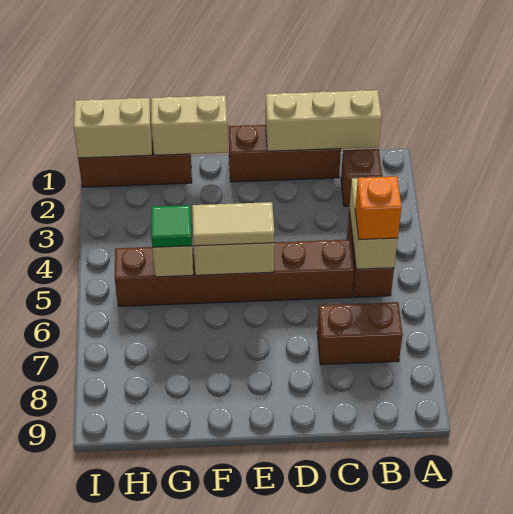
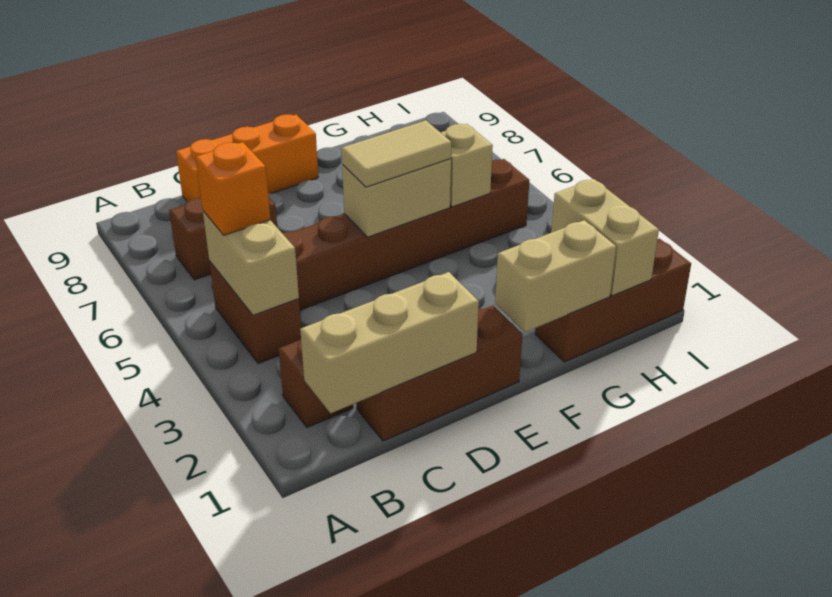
none -> orange 1x3 brick [176,114,318,202]
green 1x1 tile [151,205,192,247] -> none
tan 1x2 brick [74,98,152,158] -> tan 1x2 brick turned to [551,179,659,296]

